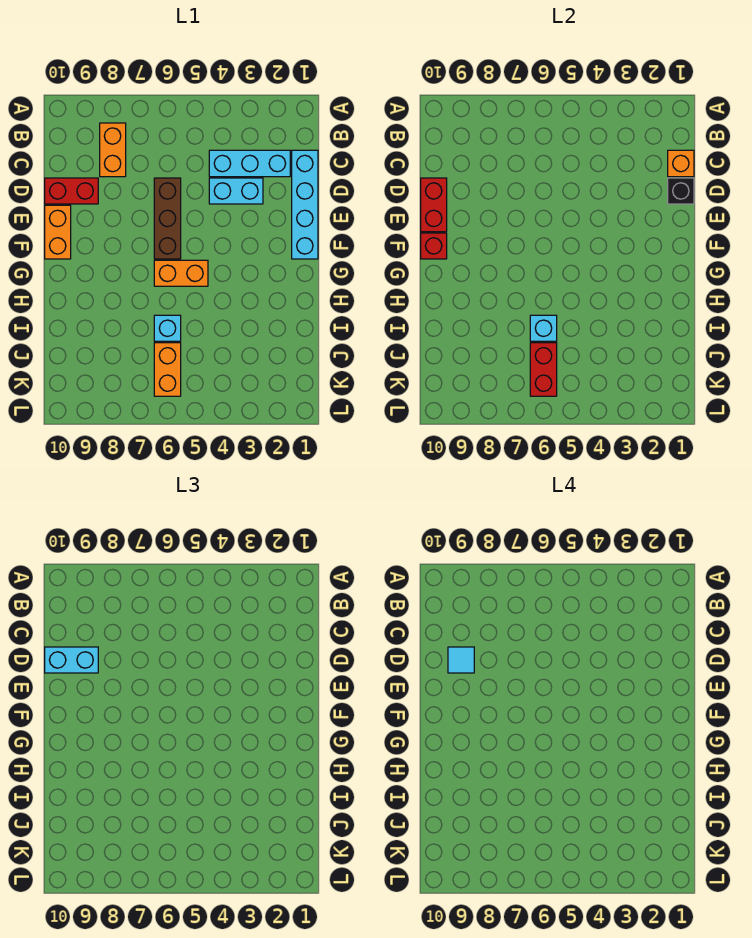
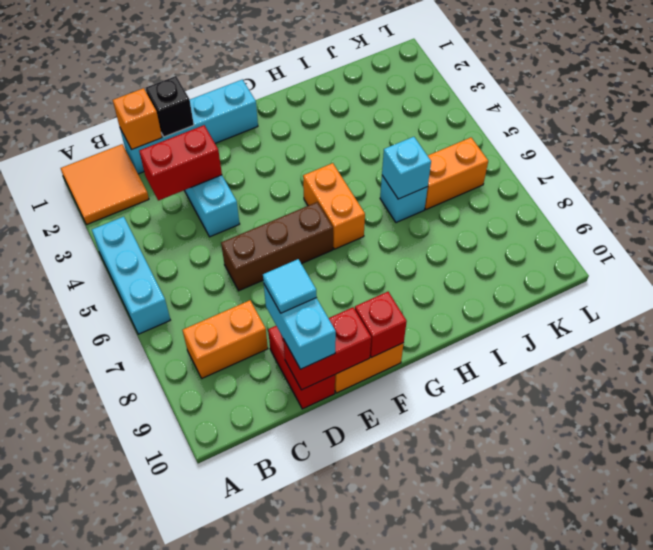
none -> orange 2x2 tile [61,144,149,225]
cyan 1x3 brick [209,150,290,177] -> cyan 1x3 brick moved to [92,217,170,334]
red 1x2 brick [530,343,557,396] -> red 1x2 brick moved to [139,125,222,201]

